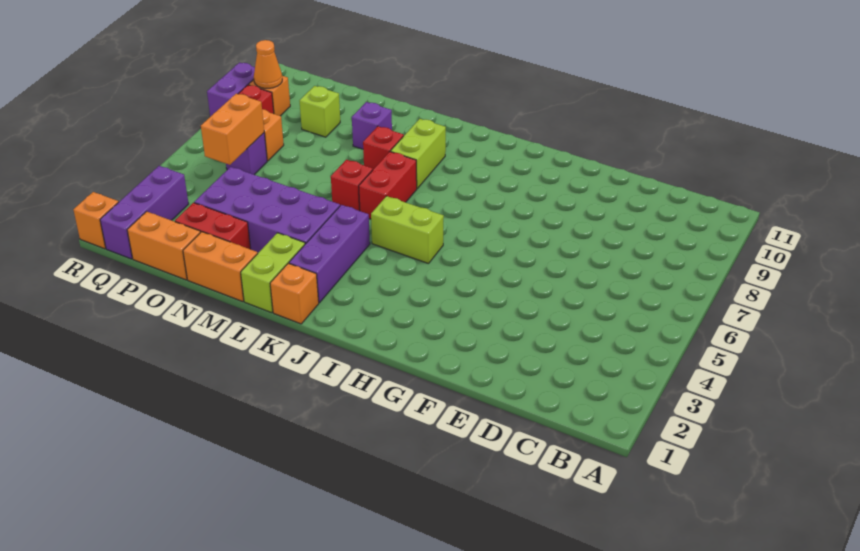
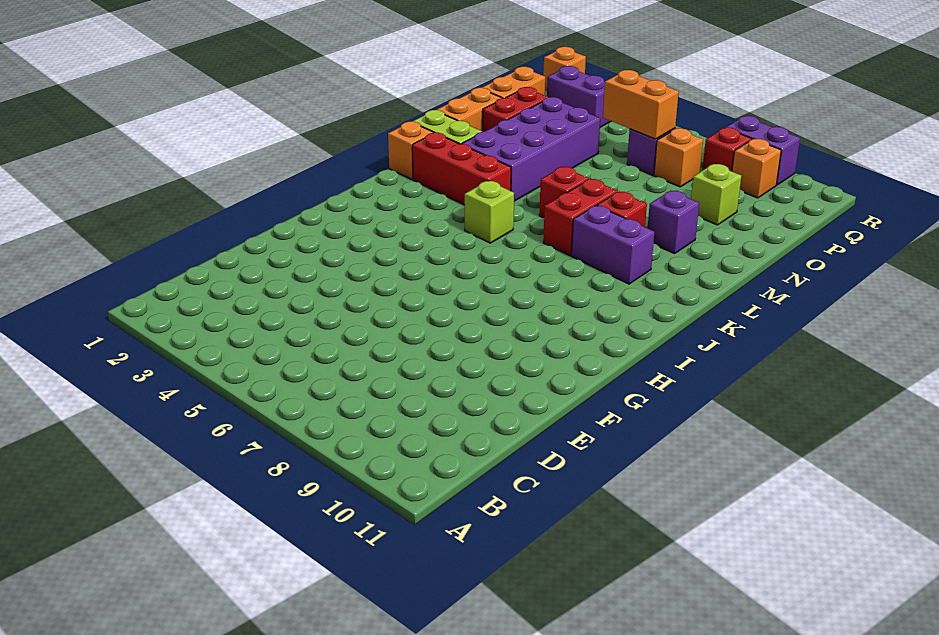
lime 1x2 brick [371,196,444,264] -> lime 1x1 brick [465,181,514,243]
purple 1x3 brick [289,205,370,303] -> red 1x3 brick [412,133,511,205]
red 1x2 brick [359,152,417,219] -> red 1x2 brick turned to [543,179,618,256]
lime 1x2 brick [391,119,446,189] -> purple 1x2 brick [572,205,654,284]
purple 1x3 brick [100,166,189,259] -> purple 1x2 brick [547,66,611,127]
orange 1x1 cone [254,40,282,88] -> none

